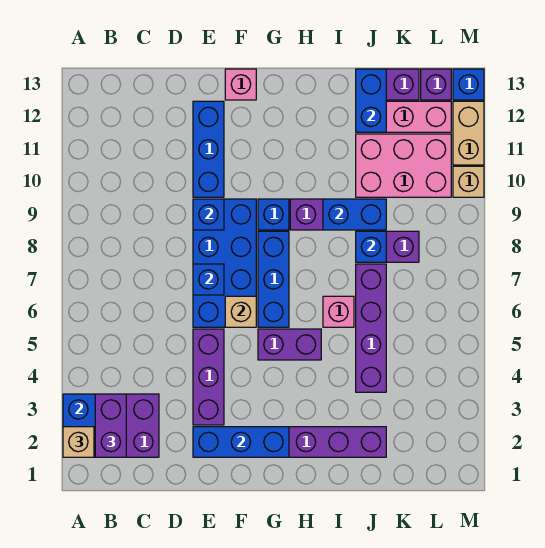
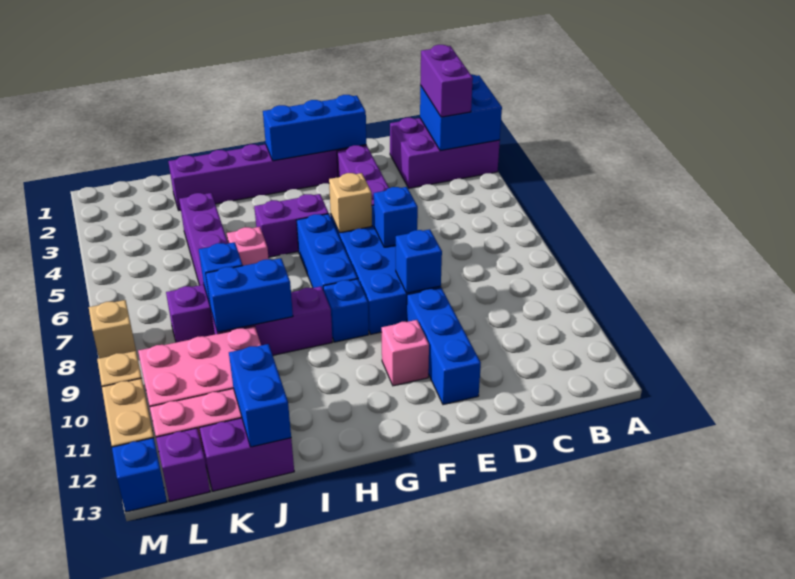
tan 1x1 brick [63,427,94,457] -> tan 1x1 brick moved to [89,300,136,358]
pink 1x1 brick [225,69,256,100] -> pink 1x1 brick moved to [382,320,429,386]

